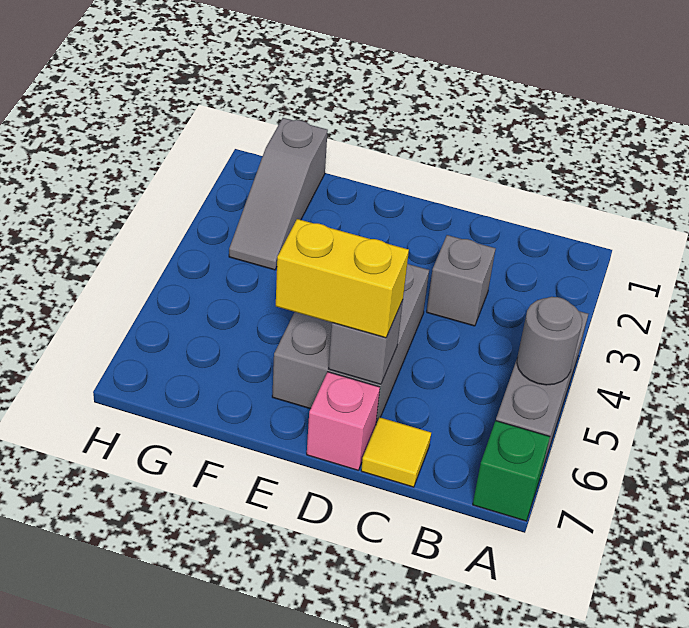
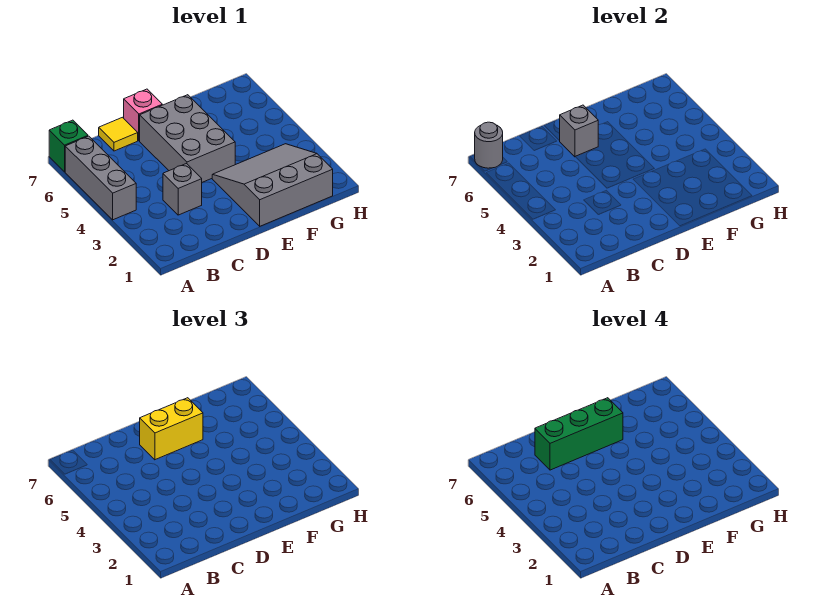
grey 1x1 round brick [517,297,582,385] -> grey 1x1 round brick moved to [475,122,503,168]
none -> green 1x3 brick [535,398,623,470]
grey 1x3 slope [229,118,328,270] -> grey 3x3 slope [212,144,333,226]

